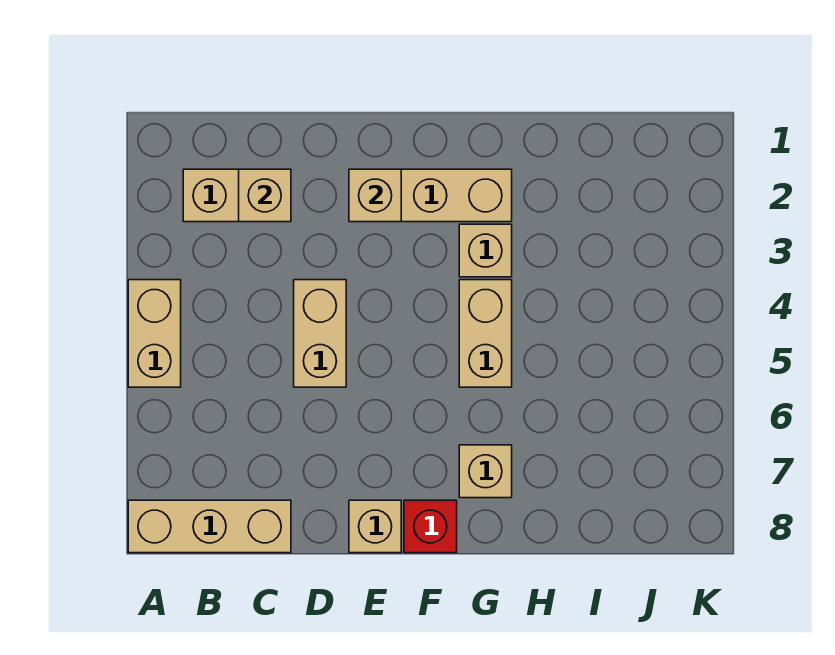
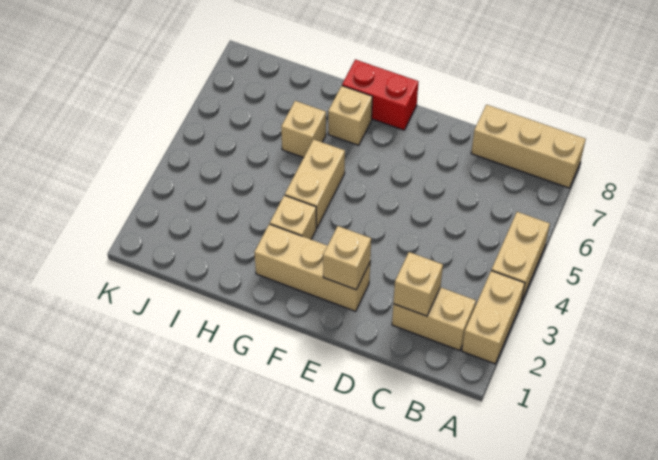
tan 1x2 brick [294,280,346,387] -> tan 1x2 brick moved to [462,271,525,364]
tan 1x1 brick [349,500,401,553] -> tan 1x1 brick moved to [281,101,326,158]
red 1x1 brick [404,500,457,553] -> red 1x2 brick [342,60,418,130]

